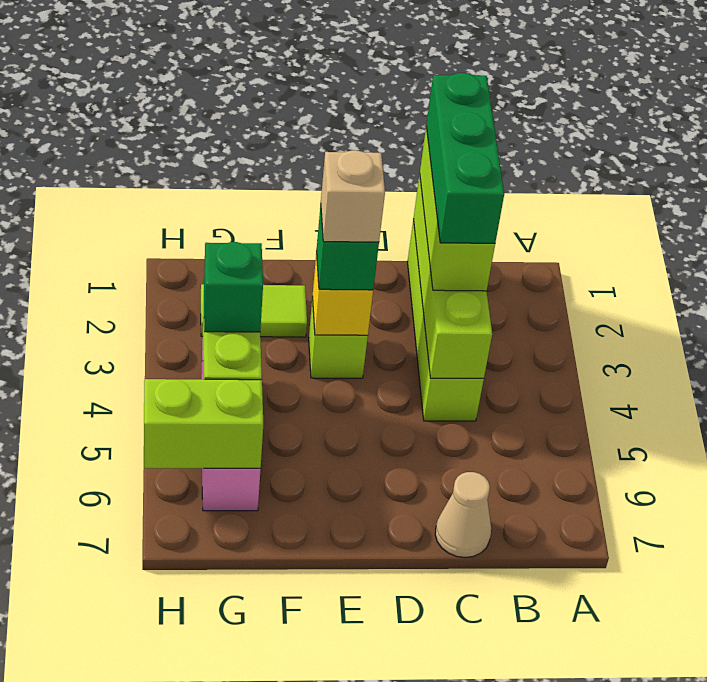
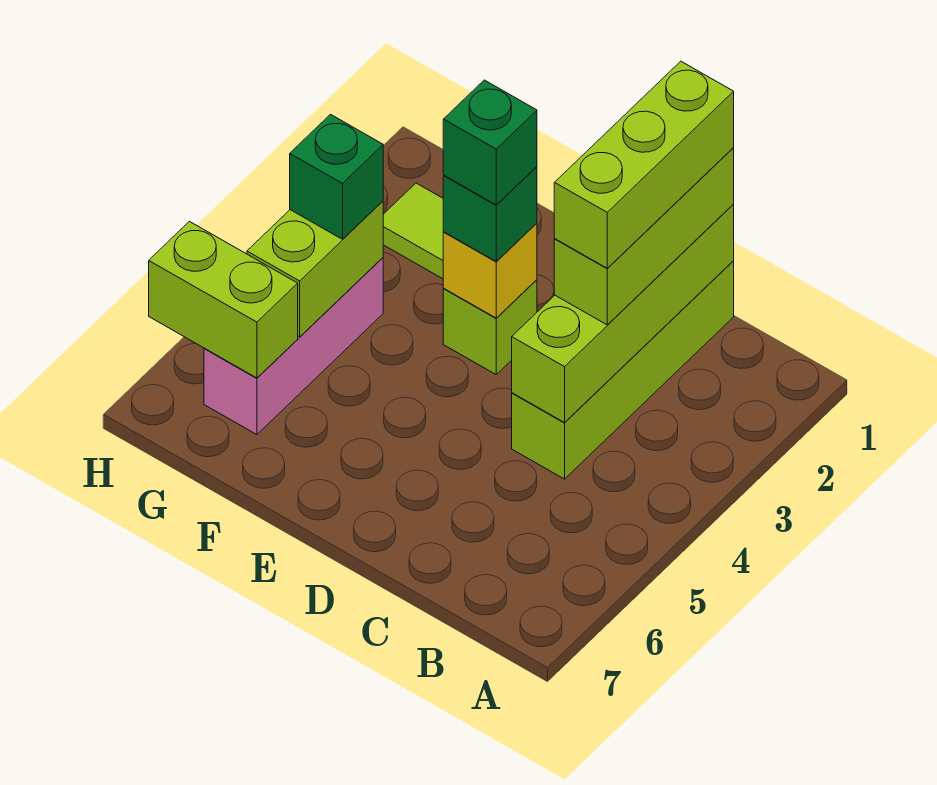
green 1x3 brick [426,73,504,243] -> lime 1x3 brick [554,61,734,268]
tan 1x1 cone [435,472,491,558] -> none
tan 1x1 brick [321,150,385,242] -> green 1x1 brick [443,80,537,205]

